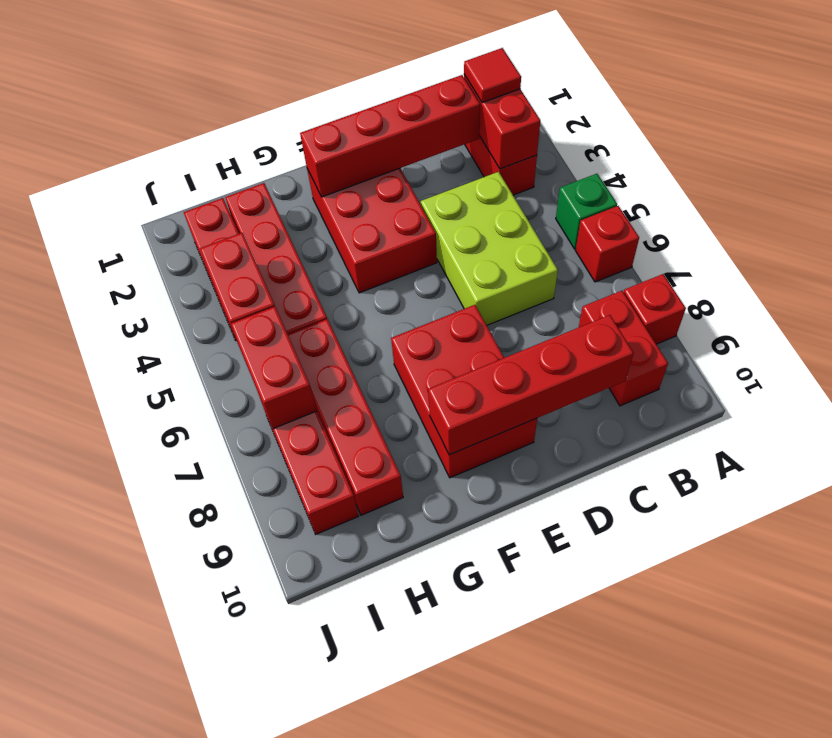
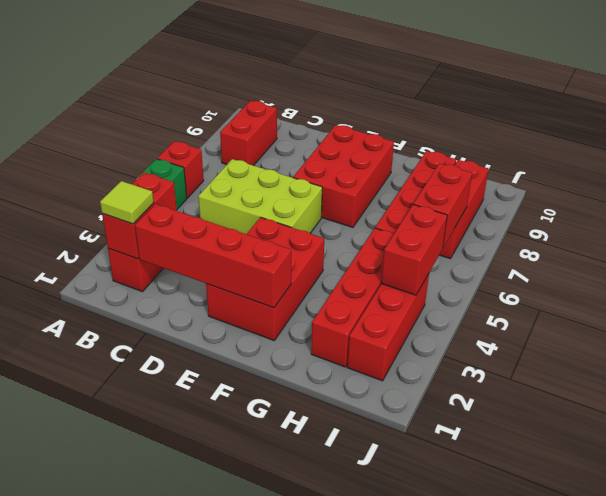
red 1x1 brick [624,274,686,344] -> none
red 1x1 tile [464,48,521,103] -> lime 1x1 tile [100,181,154,224]
lime 2x3 brick [421,172,558,325] -> lime 2x3 brick turned to [198,159,322,234]
red 1x4 brick [428,315,633,455] -> none

